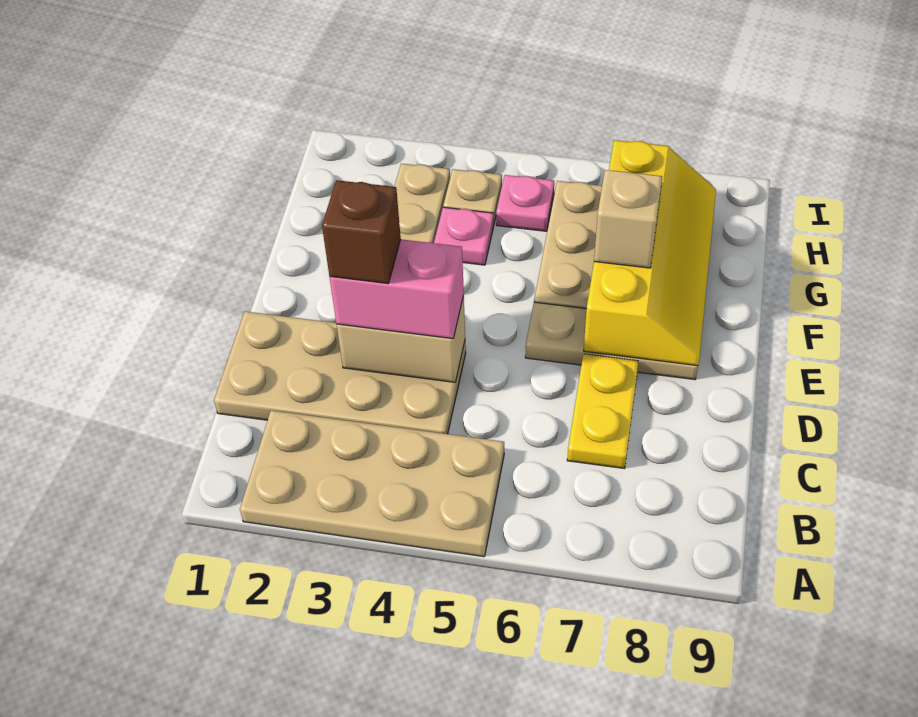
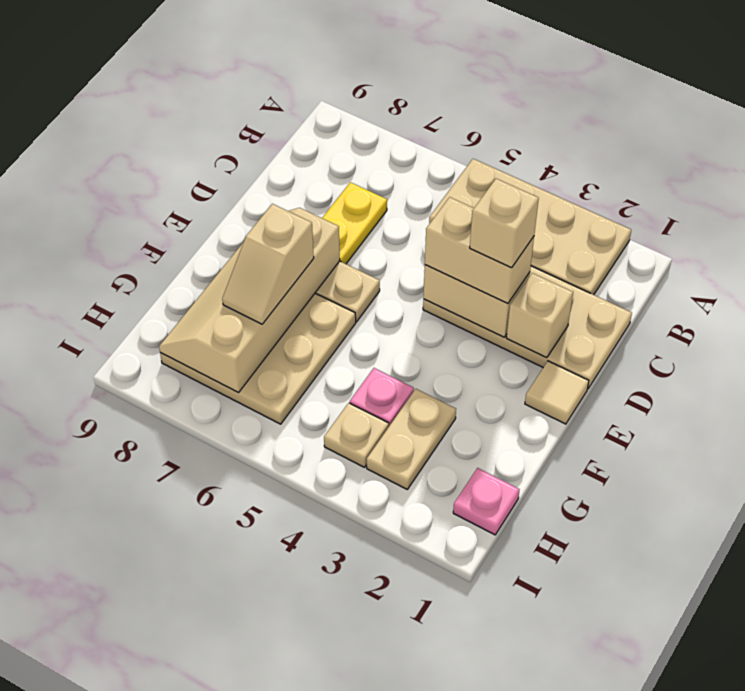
none -> tan 1x1 brick [507,273,573,358]
pink 1x2 brick [330,239,464,339] -> tan 1x2 brick [425,197,534,304]
brown 1x1 brick [322,180,401,283] -> tan 1x1 brick [470,179,539,268]
none -> tan 1x1 tile [525,361,589,424]
yellow 2x4 slope [584,140,716,366] -> tan 2x4 slope [159,208,340,393]
pink 1x1 plate [496,175,554,231] -> pink 1x1 plate moved to [453,468,520,535]

